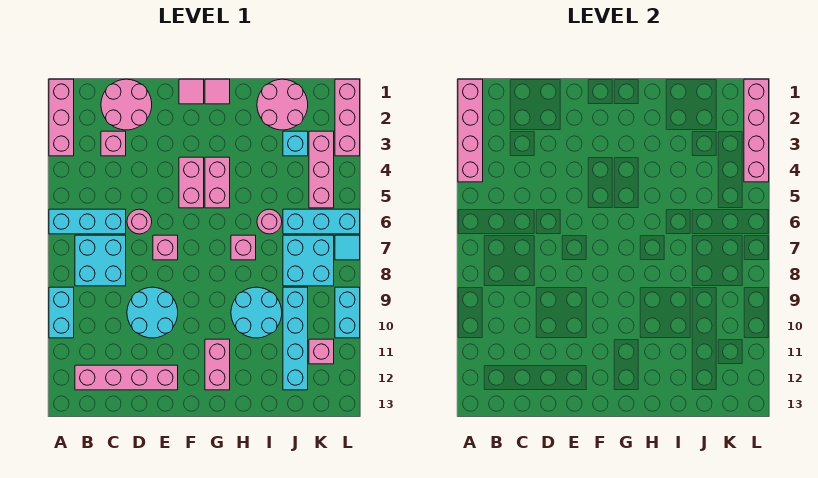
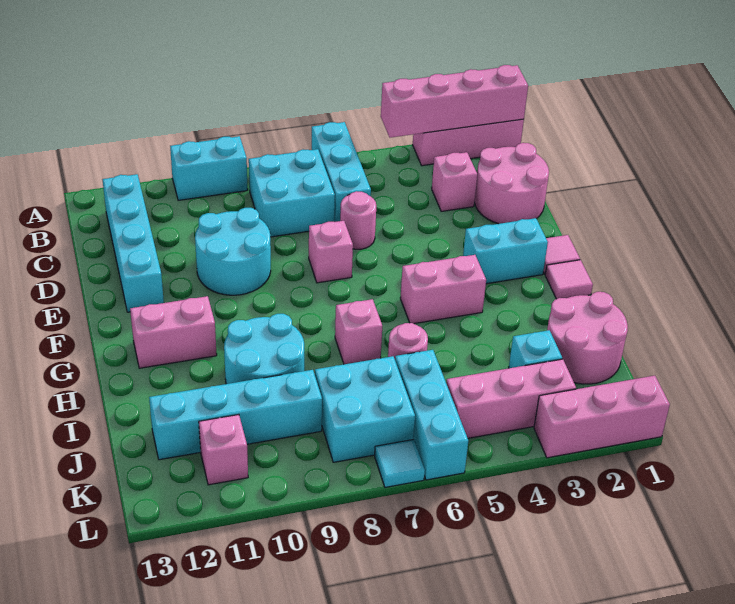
pink 1x4 brick [75,365,178,390] -> cyan 1x4 brick [102,174,164,312]
pink 1x2 brick [179,157,204,208] -> none
pink 1x4 brick [744,79,769,182] -> none
cyan 1x2 brick [335,287,360,338] -> cyan 1x2 brick moved to [463,218,548,284]

